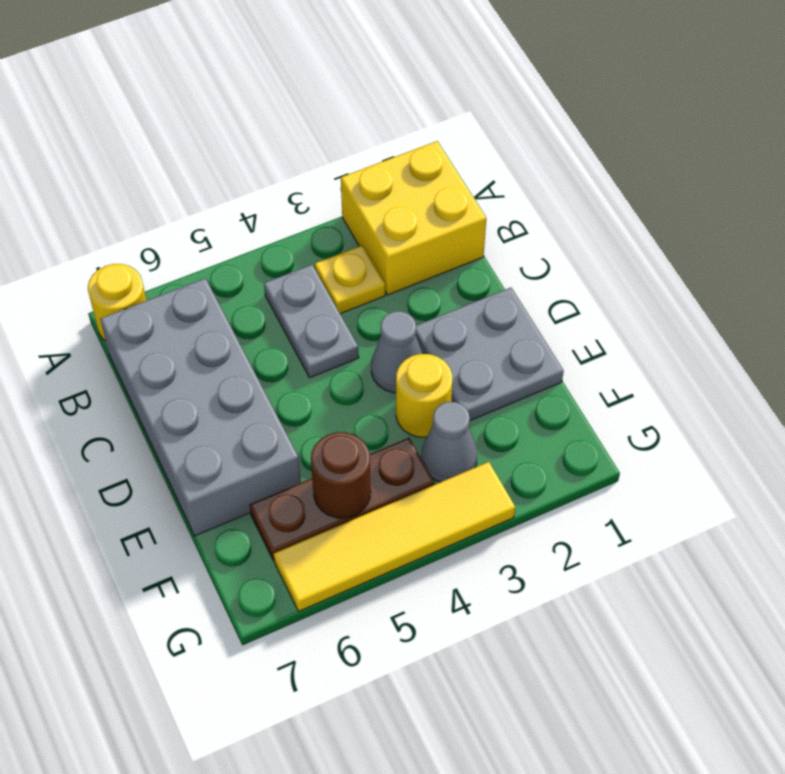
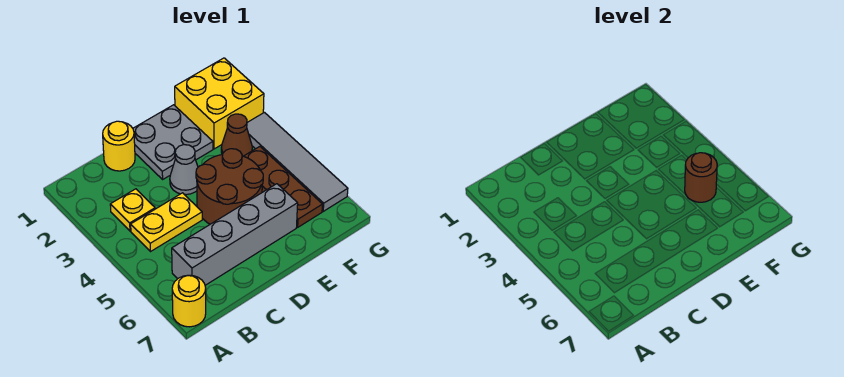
yellow 2x2 brick [341,141,486,295] -> yellow 2x2 brick moved to [175,58,264,149]
grey 1x2 plate [264,265,359,378] -> yellow 1x2 plate [131,193,202,252]
grey 2x4 brick [100,278,301,536] -> grey 1x4 brick [172,184,298,285]
none -> brown 2x2 round brick [196,149,263,224]
yellow 1x1 round brick [396,354,452,437] -> yellow 1x1 round brick moved to [103,121,135,171]
grey 1x1 cone [422,402,477,482] -> brown 1x1 cone [221,114,252,156]
yellow 1x4 tile [274,462,515,611] -> grey 1x4 tile [247,112,348,211]

